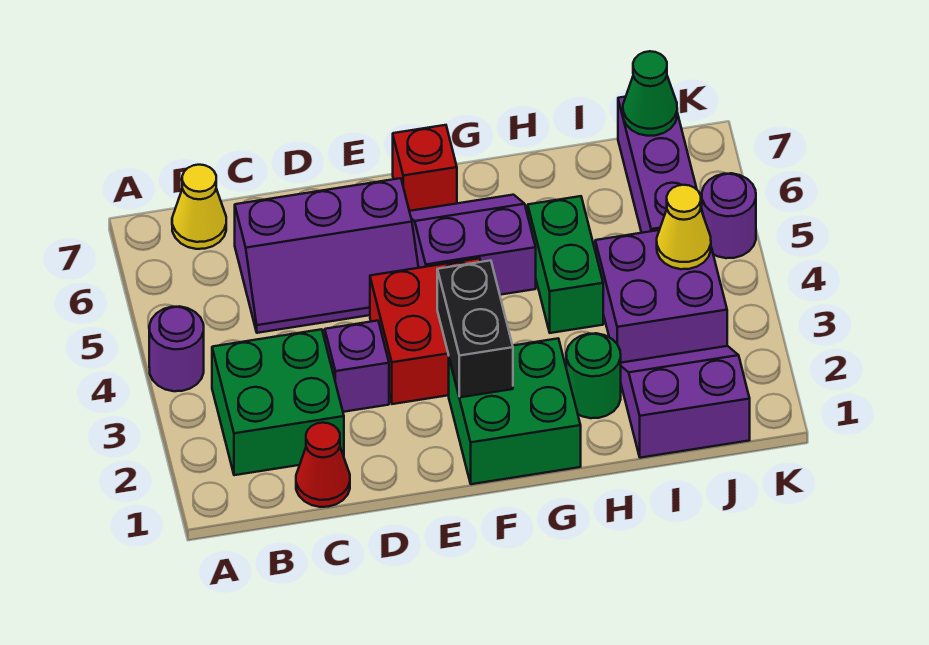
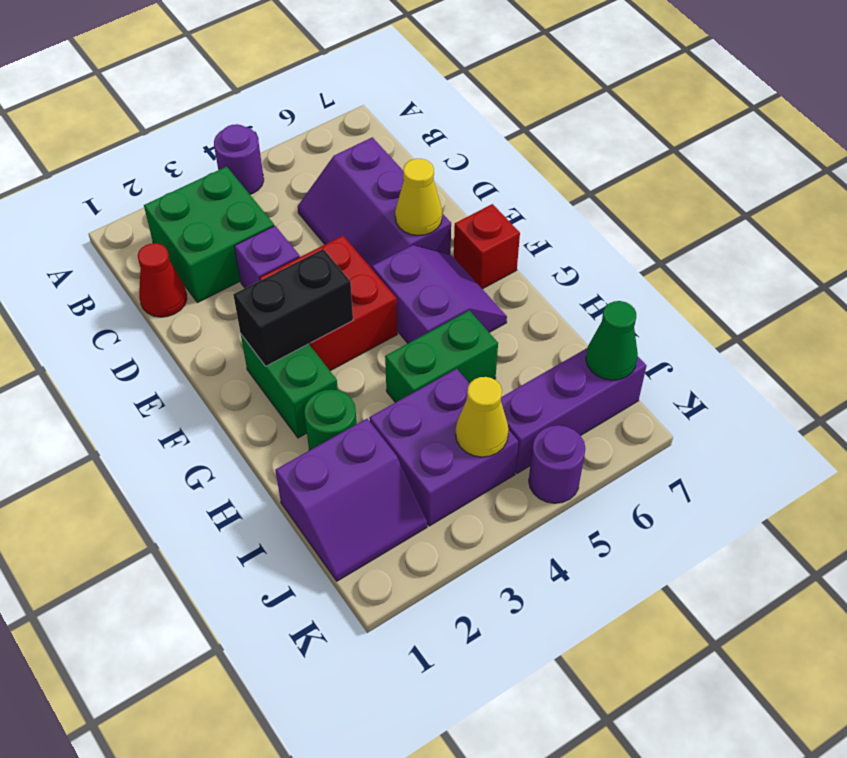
yellow 1x1 cone [172,165,226,249] -> yellow 1x1 cone moved to [395,159,442,235]
green 2x2 brick [449,339,581,484] -> green 1x2 brick [241,335,338,438]
purple 2x2 slope [621,346,750,458] -> purple 2x2 slope turned to [275,419,427,581]

